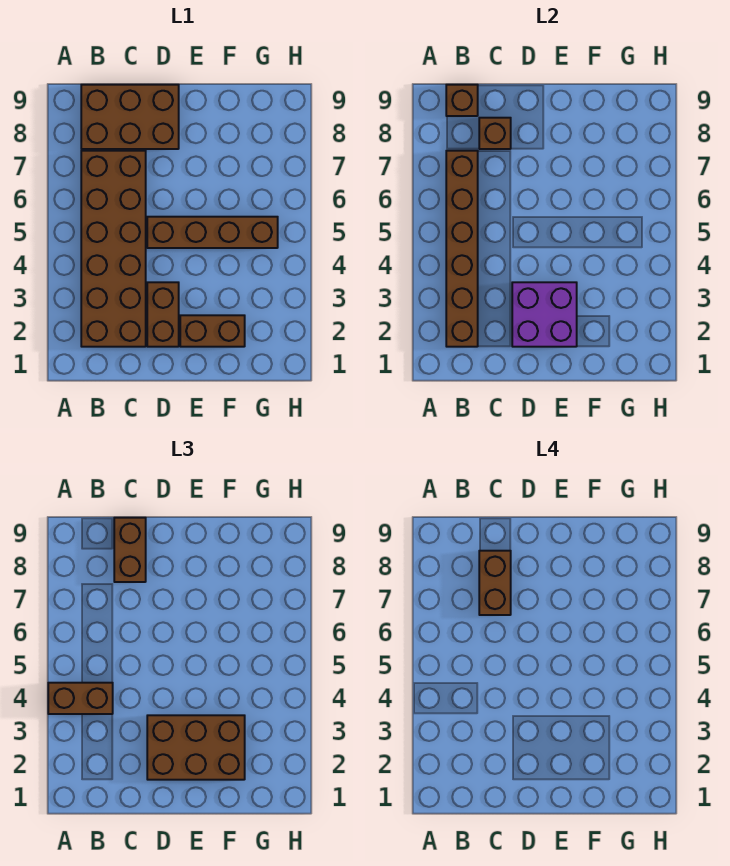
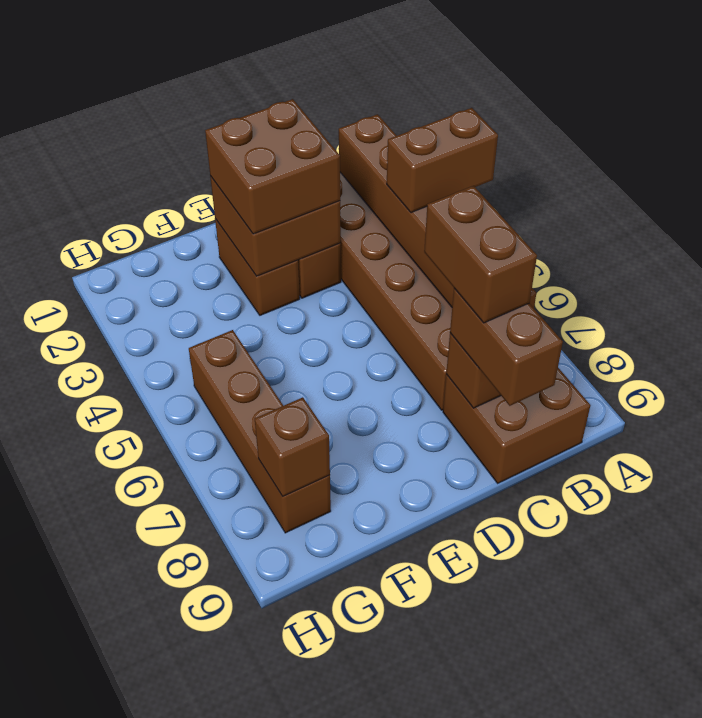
brown 2x3 brick [81,85,179,149] -> brown 2x2 brick [443,368,590,483]
brown 1x1 brick [446,85,478,116] -> brown 1x1 brick moved to [255,397,330,496]
purple 2x2 brick [512,282,577,347] -> brown 2x2 brick [210,176,341,276]
brown 2x3 brick [147,715,245,780] -> brown 2x2 brick [205,99,340,234]
brown 1x4 brick [147,217,278,248] -> brown 1x4 brick turned to [189,330,331,533]
brown 1x2 brick [180,315,245,347] -> brown 1x2 brick turned to [215,219,300,315]

